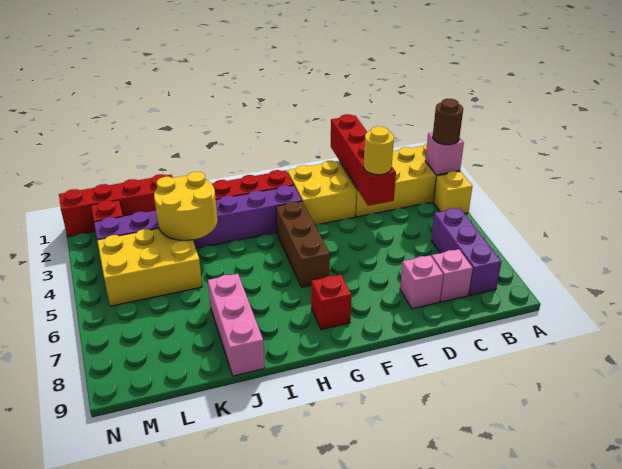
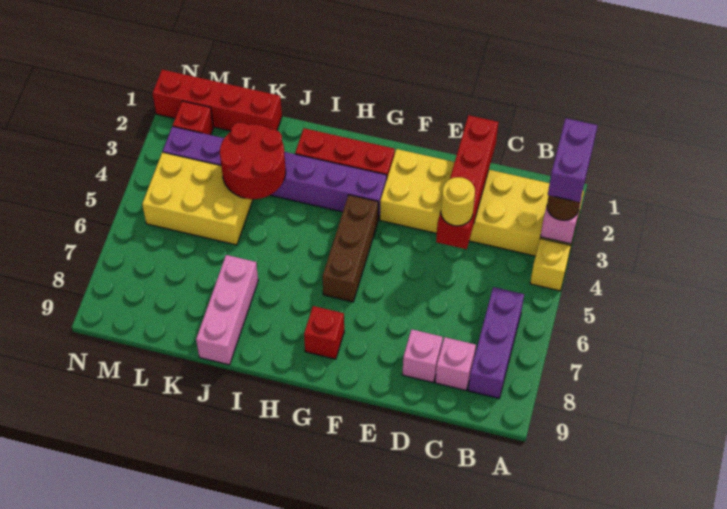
none -> purple 1x2 brick [548,118,598,202]
yellow 2x2 round brick [154,172,217,240] -> red 2x2 round brick [220,123,286,199]

